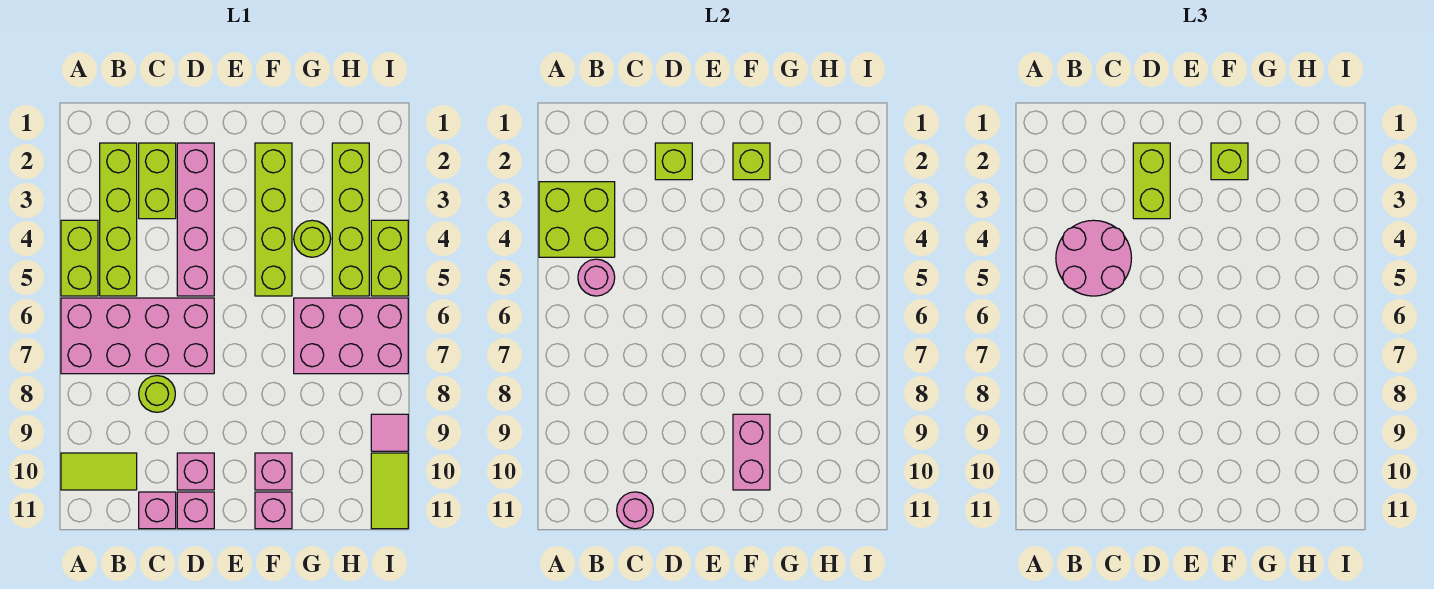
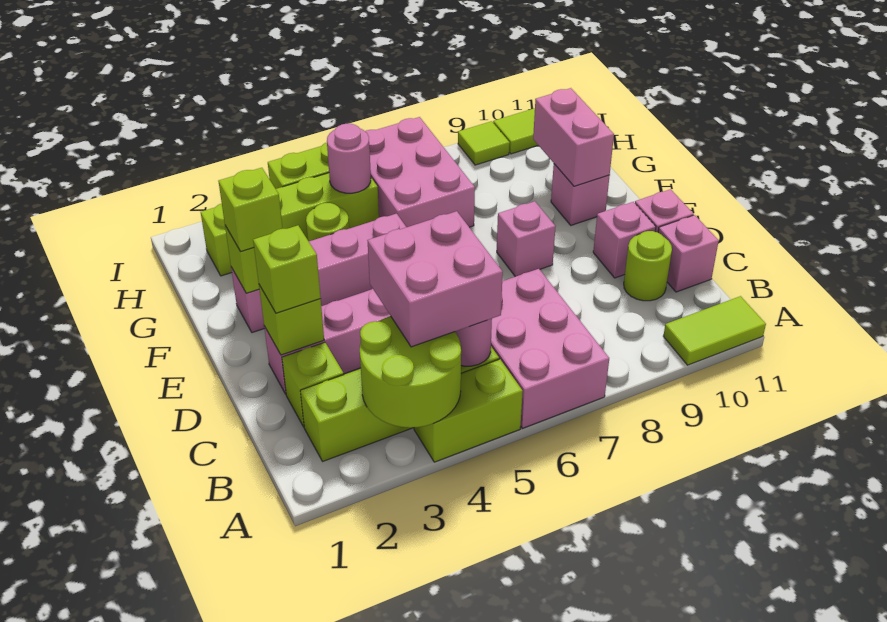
lime 2x2 brick [539,182,615,257] -> lime 2x2 round brick [360,316,461,428]
pink 2x4 brick [61,298,214,374] -> pink 2x3 brick [491,269,609,428]
lime 1x2 tile [61,453,137,490] -> lime 1x2 tile turned to [663,296,766,365]
pink 2x2 round brick [1056,220,1131,296] -> pink 2x2 brick [368,211,503,347]
lime 1x2 brick [139,143,176,219] -> lime 1x1 brick [282,342,344,427]
lime 1x1 round brick [139,376,175,412] -> lime 1x1 round brick moved to [624,231,672,301]
pink 1x1 round brick [617,492,653,529] -> pink 1x1 round brick moved to [327,124,371,193]
lime 1x2 brick [1133,143,1170,219] -> lime 1x1 brick [253,225,321,313]
lime 1x4 brick [255,143,292,296] -> pink 1x4 brick [231,214,406,333]
pink 1x2 brick [733,414,770,490] -> pink 1x2 brick turned to [533,88,614,186]
pink 1x1 brick [255,492,292,529] -> pink 1x1 brick moved to [497,201,556,277]
pink 1x1 tile [371,414,408,451] -> lime 1x1 tile [458,121,510,165]

